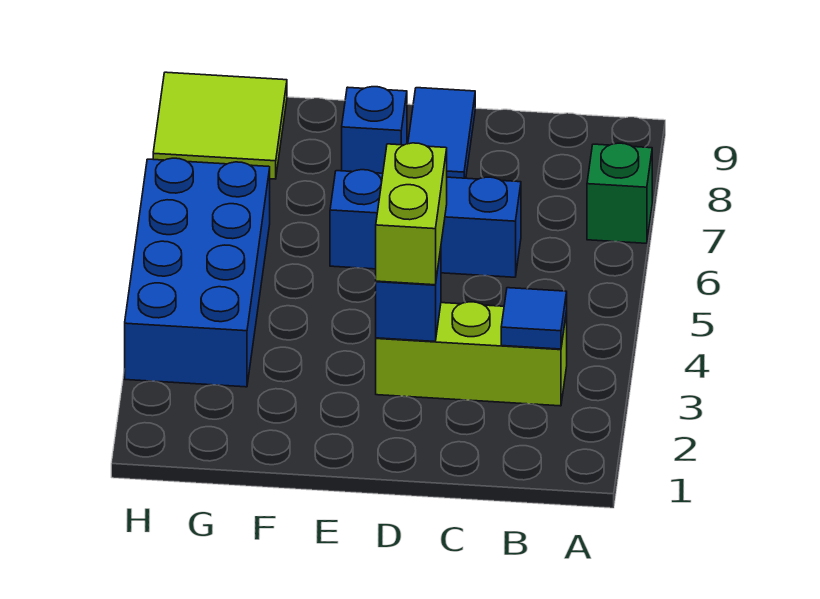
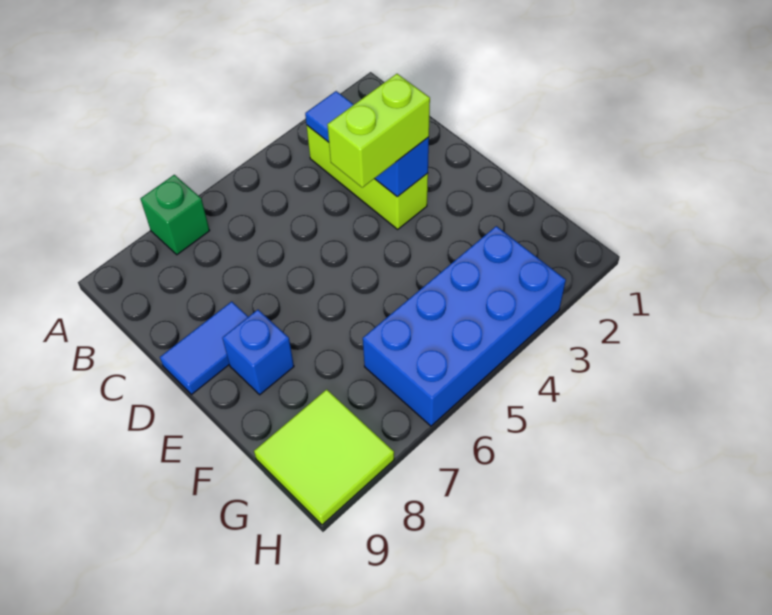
blue 1x3 brick [330,170,521,277] -> none

